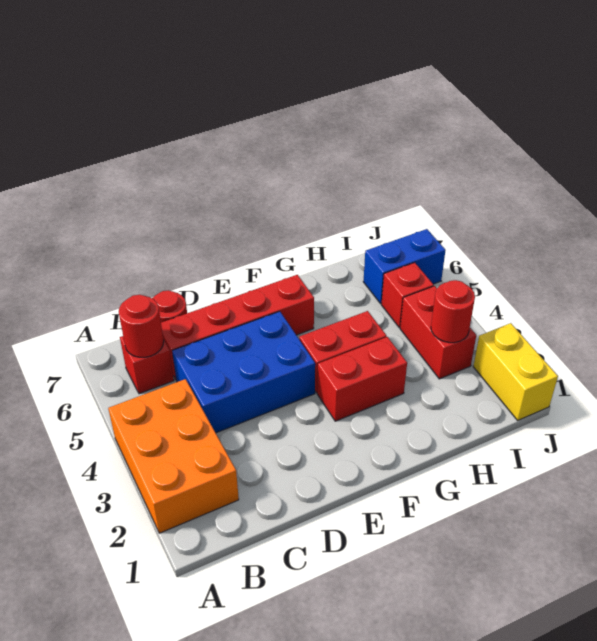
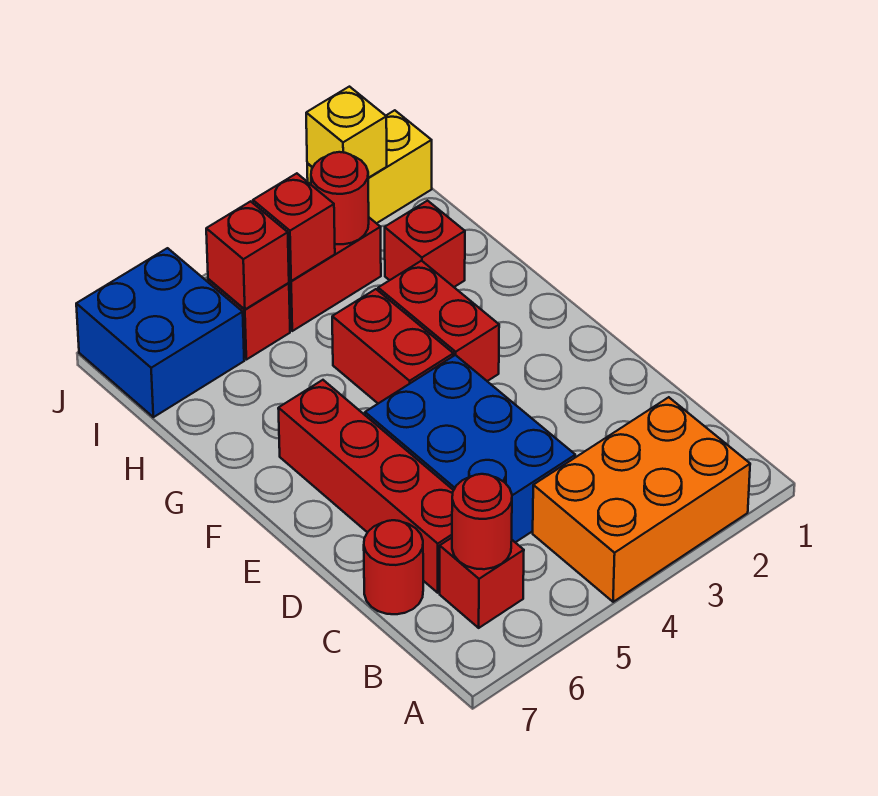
none -> red 1x1 brick [385,201,465,287]
none -> red 1x1 brick [253,173,335,281]
none -> red 1x1 brick [206,201,289,309]
blue 1x2 brick [363,229,446,303] -> blue 2x2 brick [76,248,244,417]
none -> yellow 1x1 brick [306,87,387,178]

